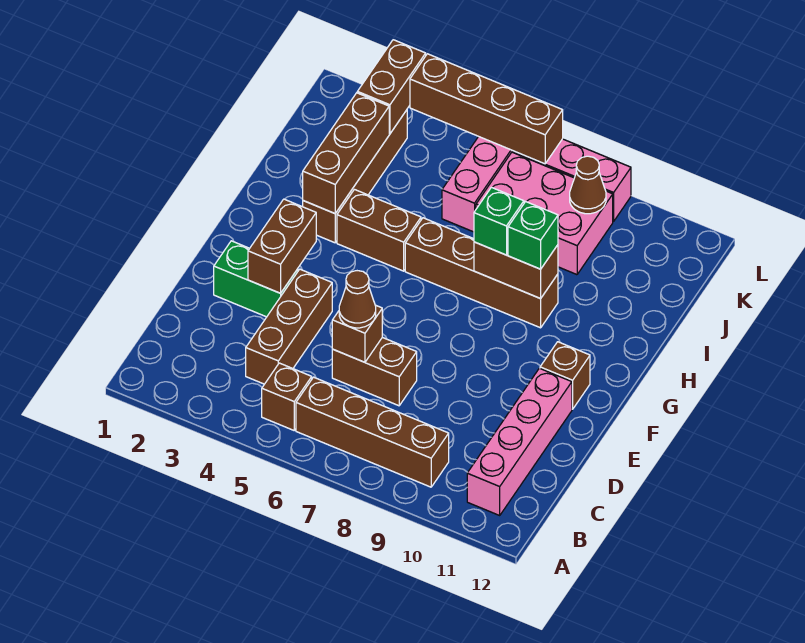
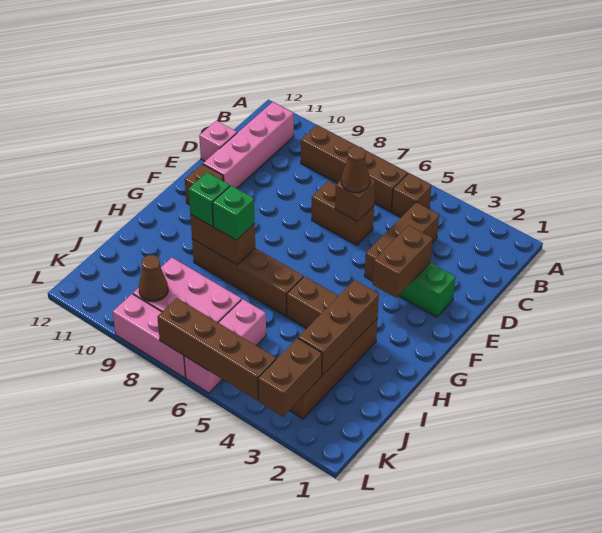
none -> pink 1x1 brick [199,121,237,161]

